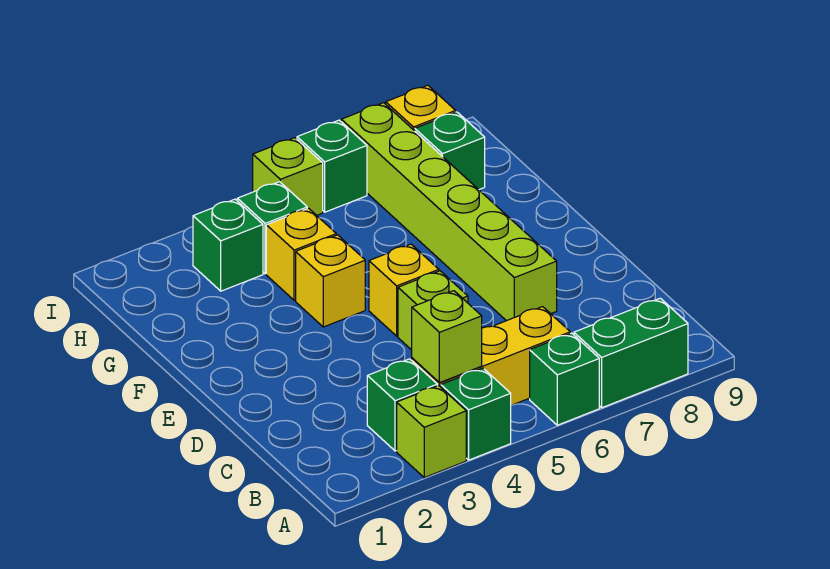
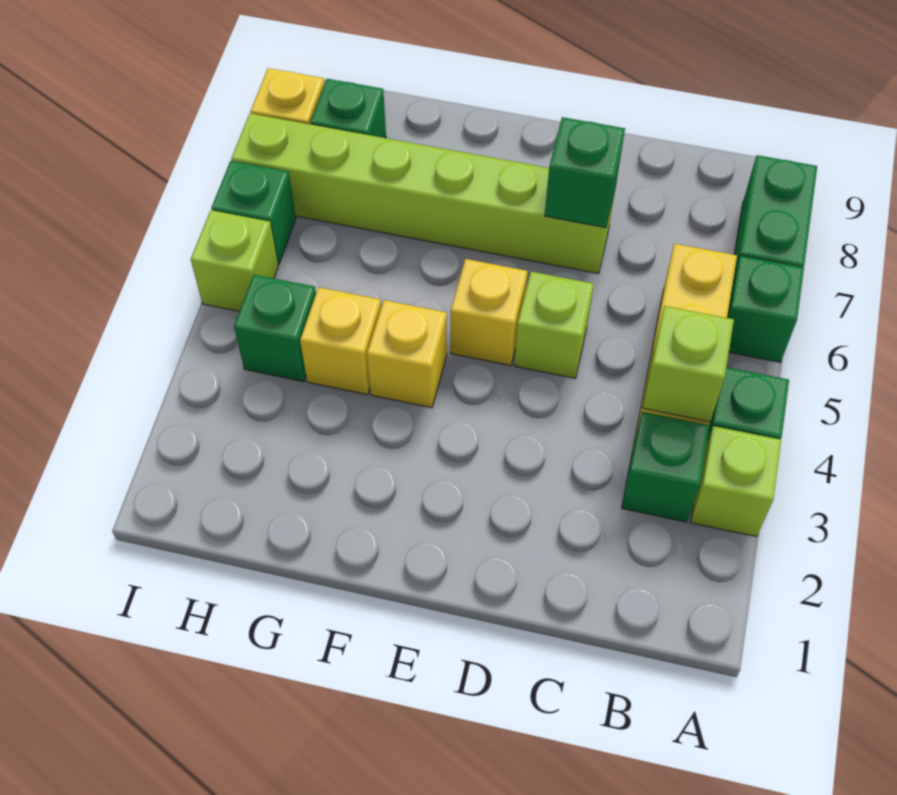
green 1x1 brick [193,199,263,291] -> green 1x1 brick moved to [545,117,625,228]

